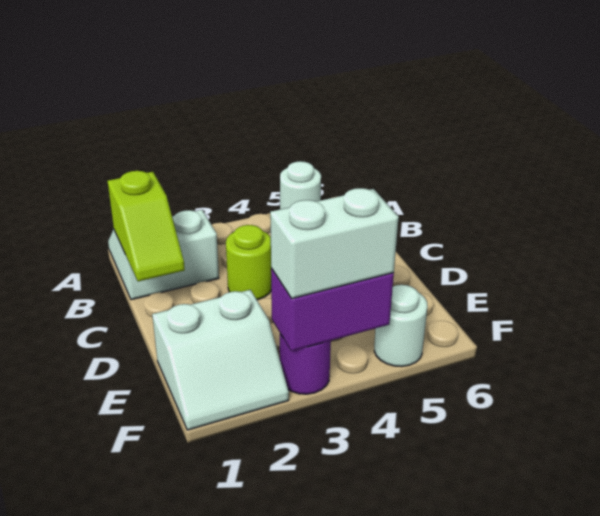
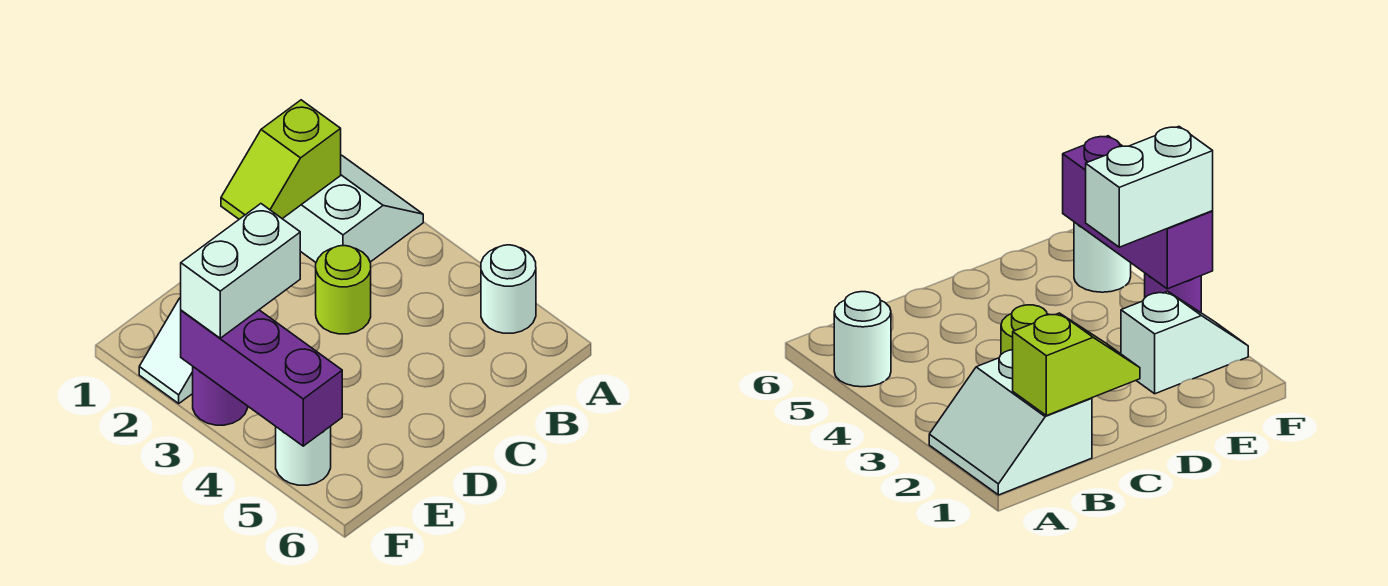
white 2x2 slope [152,290,289,430] -> white 1x2 slope [139,297,193,403]
purple 1x2 brick [271,268,394,351] -> purple 1x3 brick [181,310,342,446]
white 1x2 brick [270,188,399,299] -> white 1x2 brick turned to [181,204,300,338]

